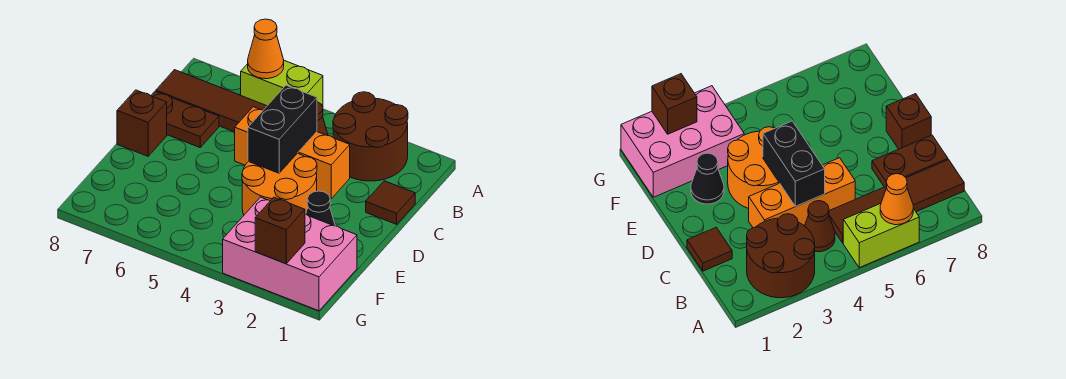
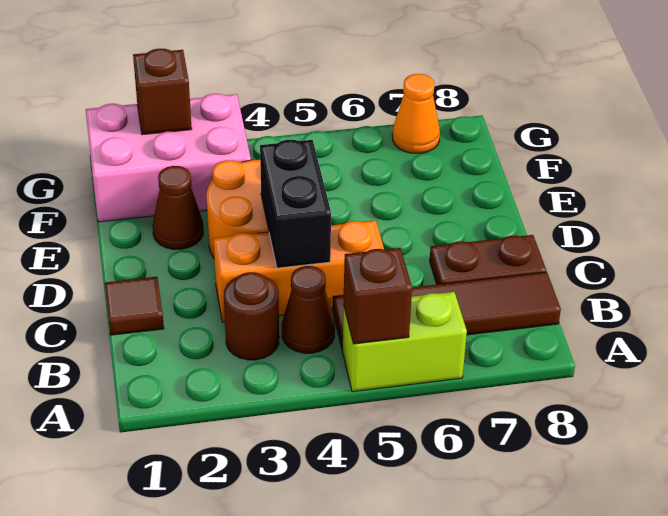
brown 2x2 round brick [333,92,408,181] -> brown 1x1 round brick [224,272,279,360]
orange 1x1 cone [248,19,284,79] -> orange 1x1 cone moved to [392,74,440,153]
brown 1x1 brick [117,90,167,156] -> brown 1x1 brick moved to [343,248,412,344]
black 1x1 cone [306,191,335,226] -> brown 1x1 cone [153,166,203,249]

